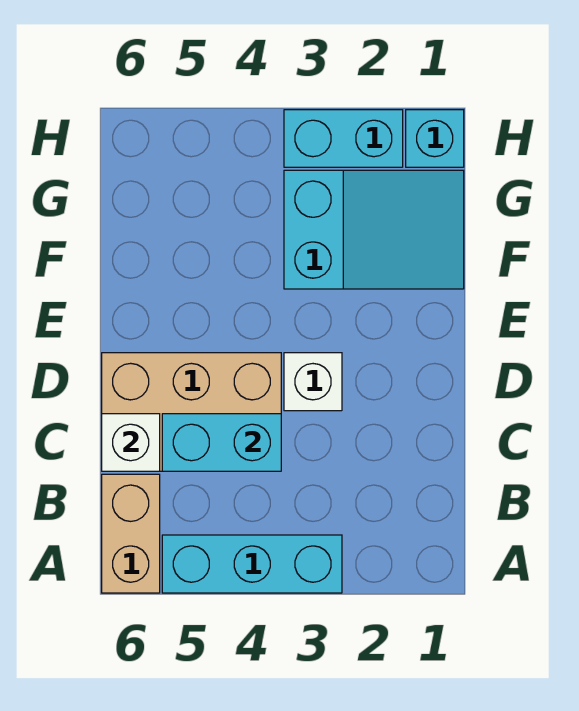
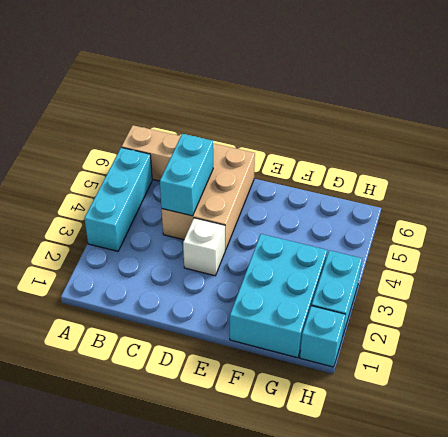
white 1x1 brick [102,414,160,471] -> none
cyan 2x3 slope [284,170,464,289] -> cyan 2x3 brick [230,234,327,358]

